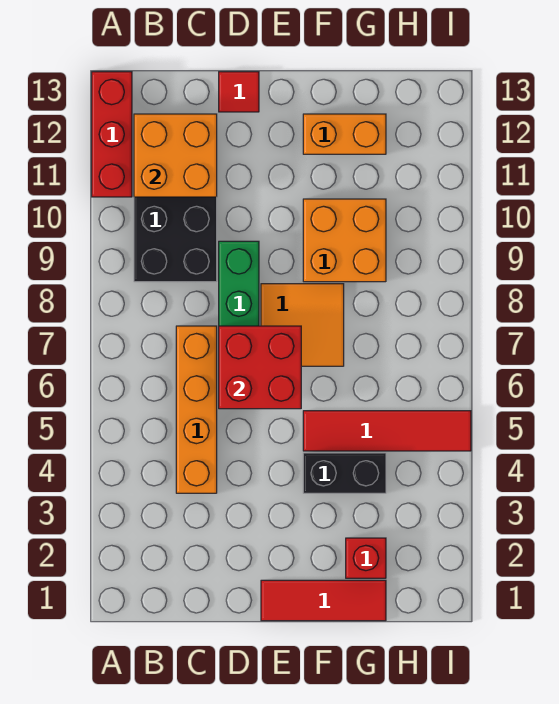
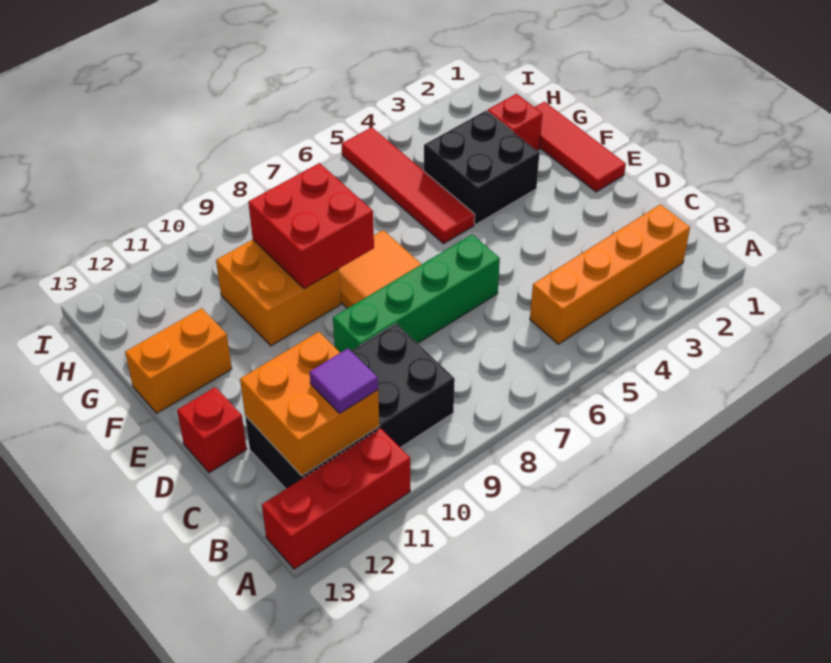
none -> purple 1x1 tile [310,348,378,413]
orange 1x4 brick [176,326,217,493] -> orange 1x4 brick moved to [530,204,690,344]
red 2x2 brick [219,326,301,409] -> red 2x2 brick moved to [248,163,374,289]
red 1x1 tile [219,72,259,112] -> red 1x1 brick [177,387,247,473]
black 1x2 brick [303,453,386,493] -> black 2x2 brick [424,111,539,224]
orange 1x2 brick [303,114,386,154] -> orange 1x2 brick turned to [125,308,232,413]

